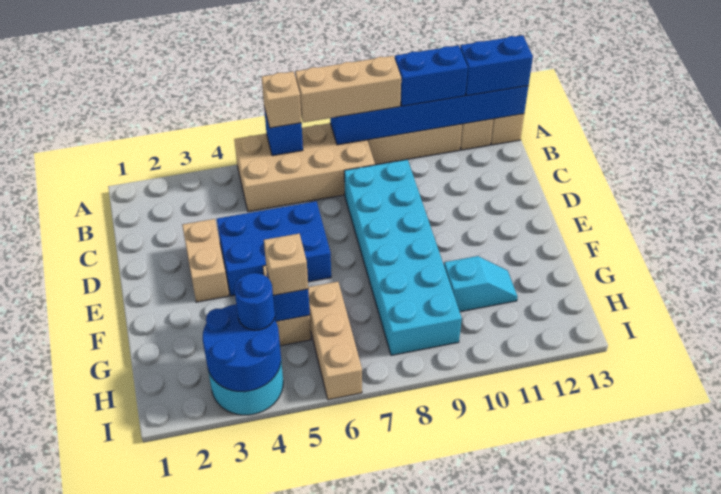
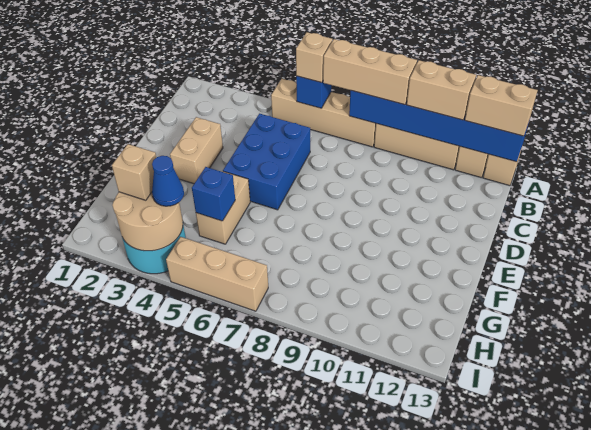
tan 2x4 brick [234,123,375,212] -> tan 1x4 brick [271,79,376,147]
blue 1x2 brick [395,45,468,106] -> tan 1x2 brick [407,60,476,120]
blue 1x2 brick [460,35,533,96] -> tan 1x2 brick [465,75,538,136]
cyan 2x6 brick [344,160,462,355] -> none
blue 2x3 brick [217,201,331,296] -> blue 2x3 brick turned to [223,114,310,210]
tan 1x1 brick [264,234,308,296] -> tan 1x1 brick moved to [112,144,156,200]
tan 1x3 brick [308,282,362,400] -> tan 1x3 brick turned to [166,237,268,311]
cyan 1x2 slope [444,256,518,312] -> none
blue 2x2 round brick [203,304,281,392] -> tan 2x2 round brick [112,192,183,251]
blue 1x1 round brick [235,273,275,330] -> blue 1x1 cone [152,156,184,206]

